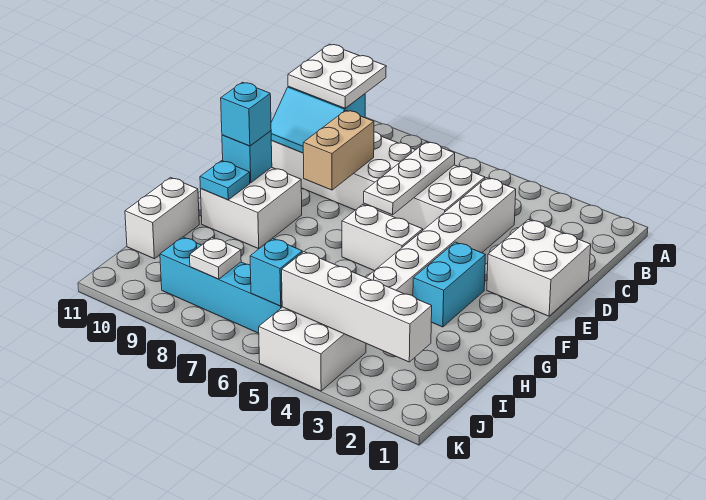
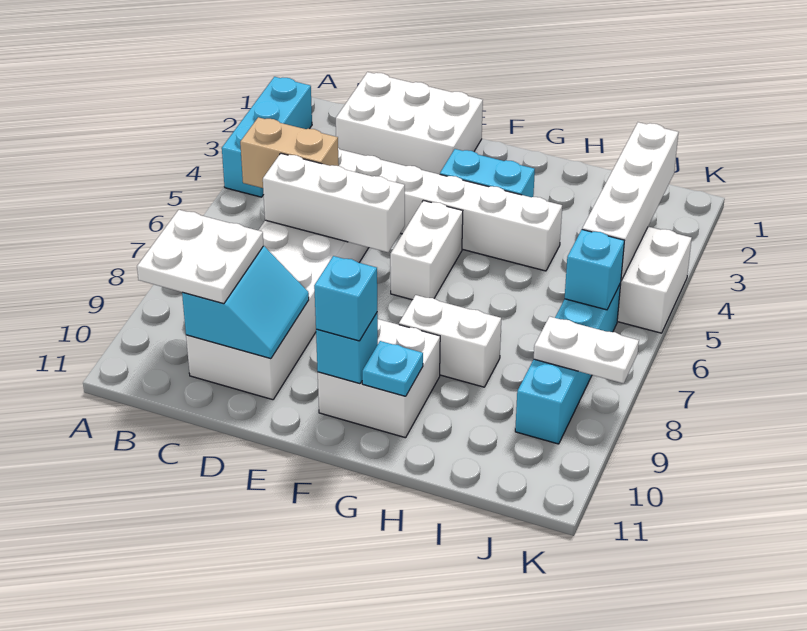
none -> cyan 1x3 brick [222,77,312,197]
white 1x3 plate [364,142,455,215] -> white 1x3 brick [263,153,405,252]
white 2x2 brick [487,220,591,316] -> white 2x3 brick [336,72,483,174]
tan 1x2 brick [303,110,374,190] -> tan 1x2 brick moved to [240,117,339,188]
white 1x2 brick [125,178,199,259] -> white 1x2 brick moved to [399,295,501,387]
white 1x1 plate [190,238,241,279] -> white 1x2 plate [534,316,639,383]

